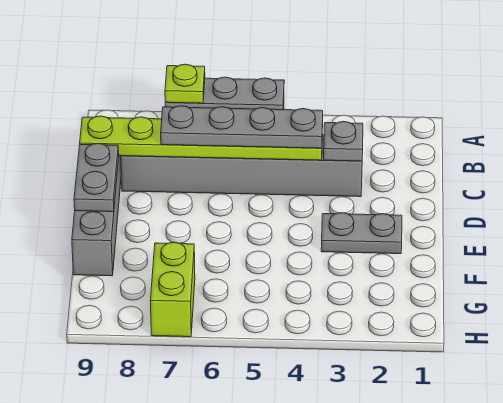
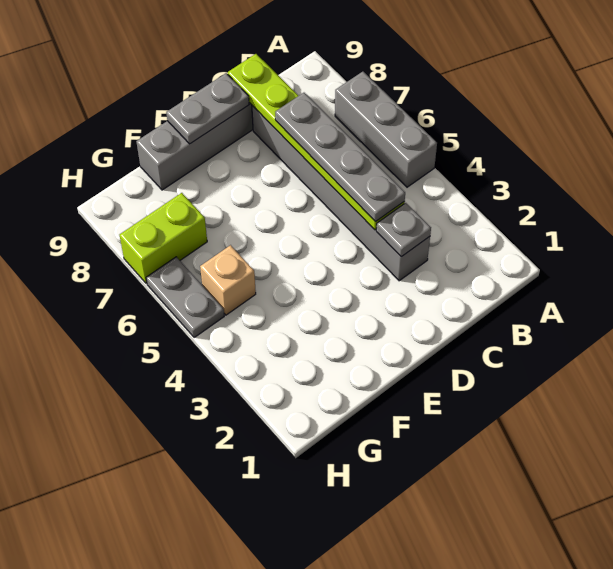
lime 1x1 plate [165,64,205,103] -> none
grey 1x2 plate [321,213,402,254] -> grey 1x2 plate moved to [146,257,224,338]
none -> tan 1x1 brick [200,245,256,315]

